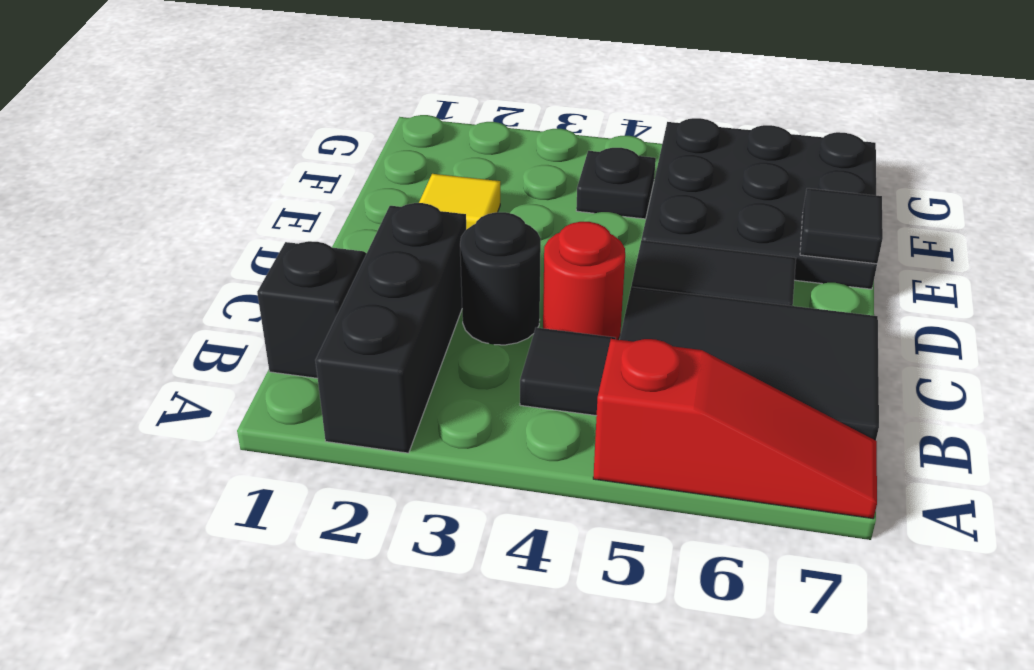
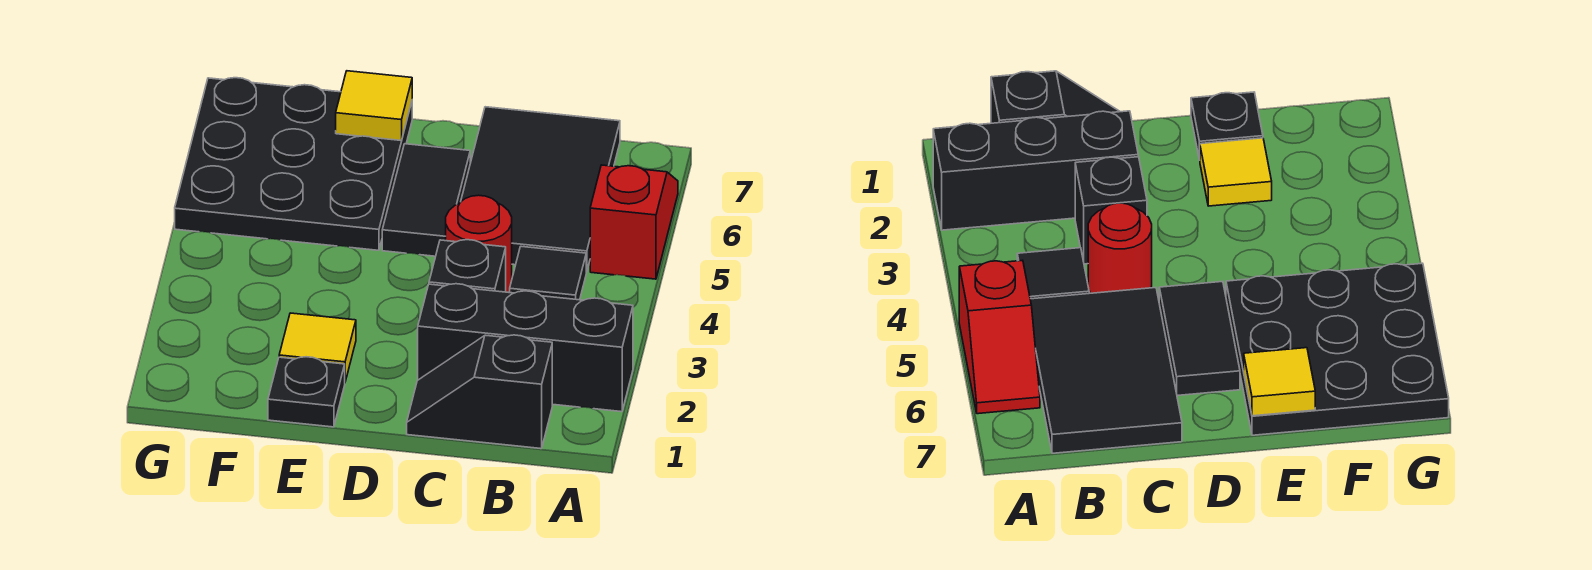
red 1x3 slope [593,339,877,518] -> red 1x2 slope [590,165,678,279]
black 1x1 round brick [460,212,541,345] -> black 1x1 brick [429,240,506,292]
black 1x1 tile [800,188,883,264] -> yellow 1x1 tile [336,71,412,141]
black 1x1 plate [576,148,656,219] -> black 1x1 plate moved to [268,357,345,427]

